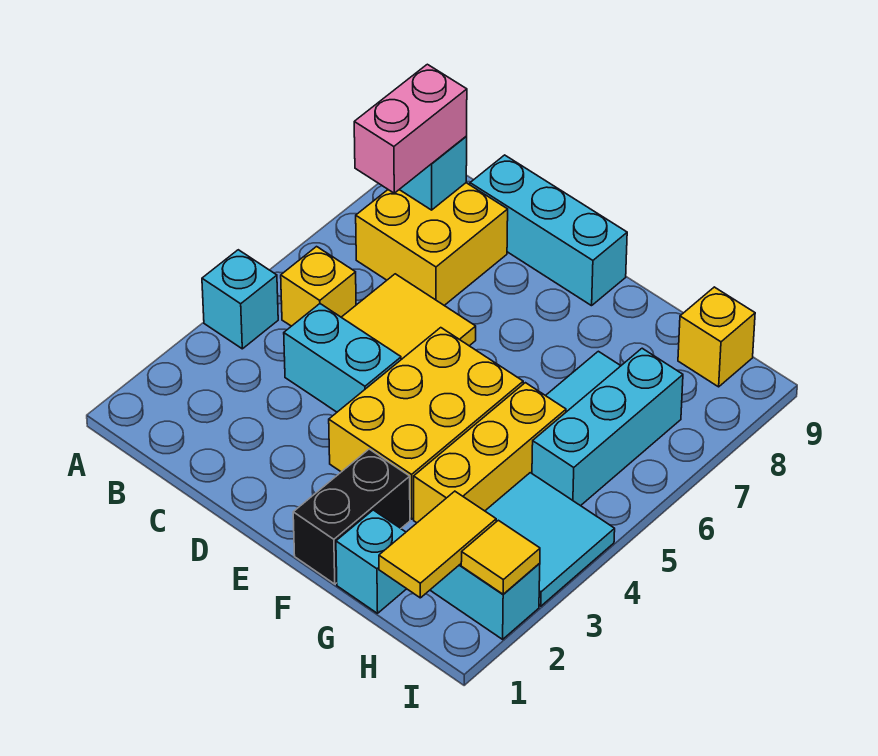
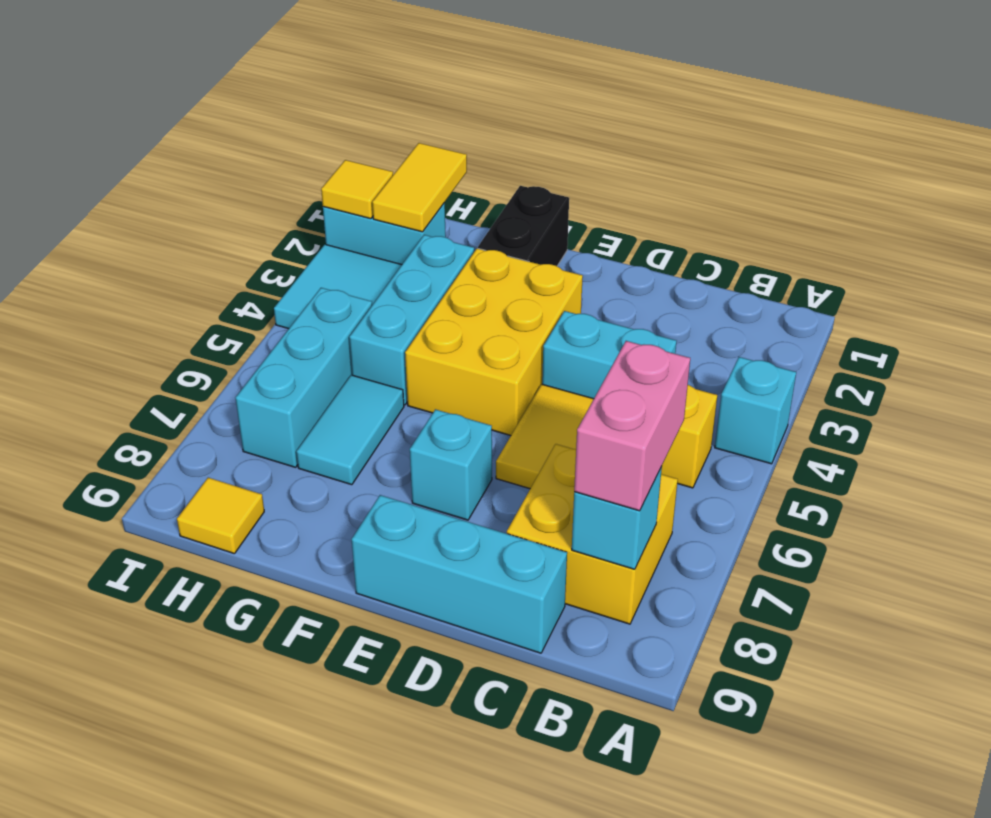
cyan 1x1 brick [336,510,406,613] -> cyan 1x1 brick moved to [410,409,492,520]
yellow 1x3 brick [414,383,566,523] -> cyan 1x3 brick [349,235,474,405]
yellow 1x1 brick [678,287,755,387] -> yellow 1x1 tile [177,478,264,554]

